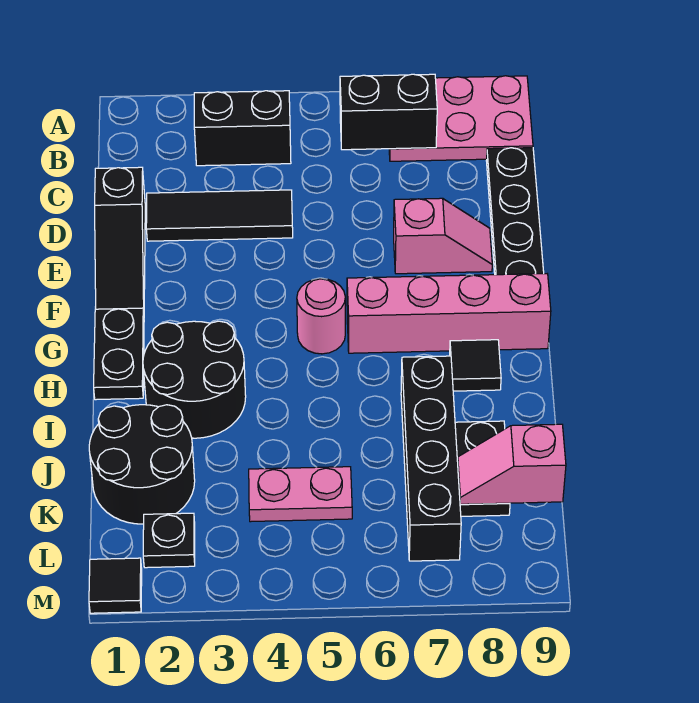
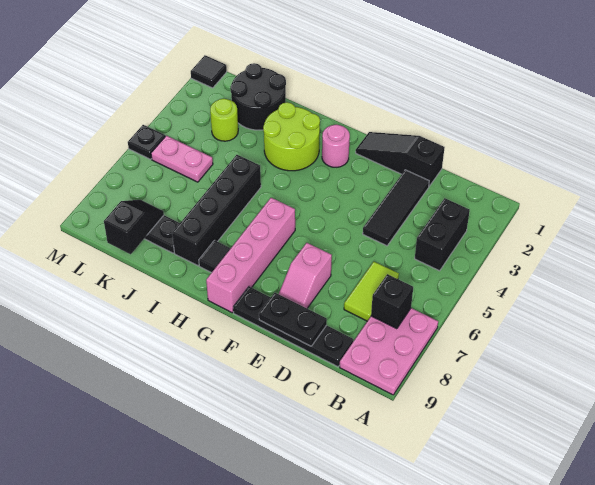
black 1x2 brick [340,74,437,150] -> black 1x1 brick [371,274,413,329]
none -> lime 1x2 tile [344,262,399,321]
black 1x2 plate [94,308,144,400] -> black 1x2 plate moved to [259,293,327,346]
pink 1x1 round brick [297,279,345,354] -> pink 1x1 round brick moved to [322,125,350,167]
black 2x2 round brick [143,321,246,438] -> lime 2x2 round brick [263,102,320,171]
black 1x4 brick [401,356,461,561] -> black 1x4 brick turned to [172,155,261,266]
none -> lime 1x1 round brick [210,99,238,141]
pink 1x2 plate [249,467,352,522] -> pink 1x2 plate turned to [151,136,213,182]
pink 1x2 slope [458,424,566,504] -> black 1x2 slope [104,200,164,254]
black 1x1 plate [143,513,195,568] -> black 1x1 plate moved to [128,125,165,159]

